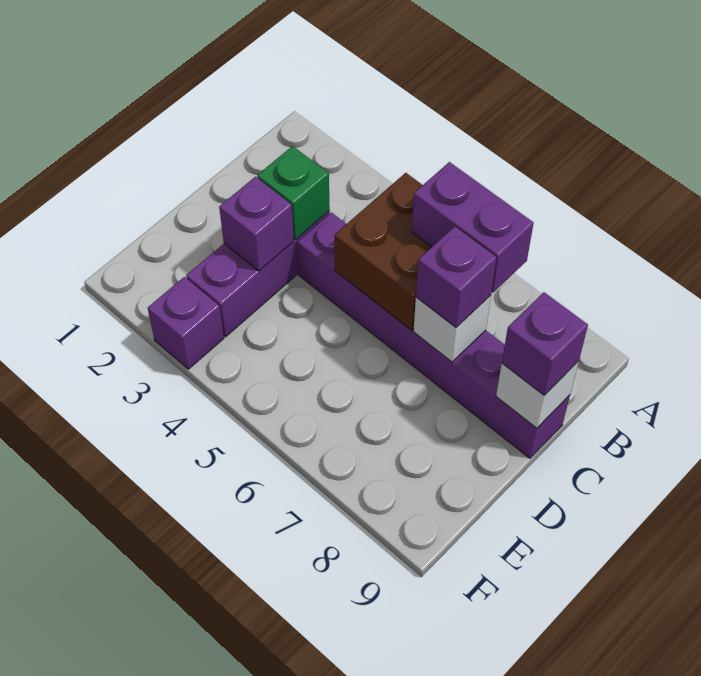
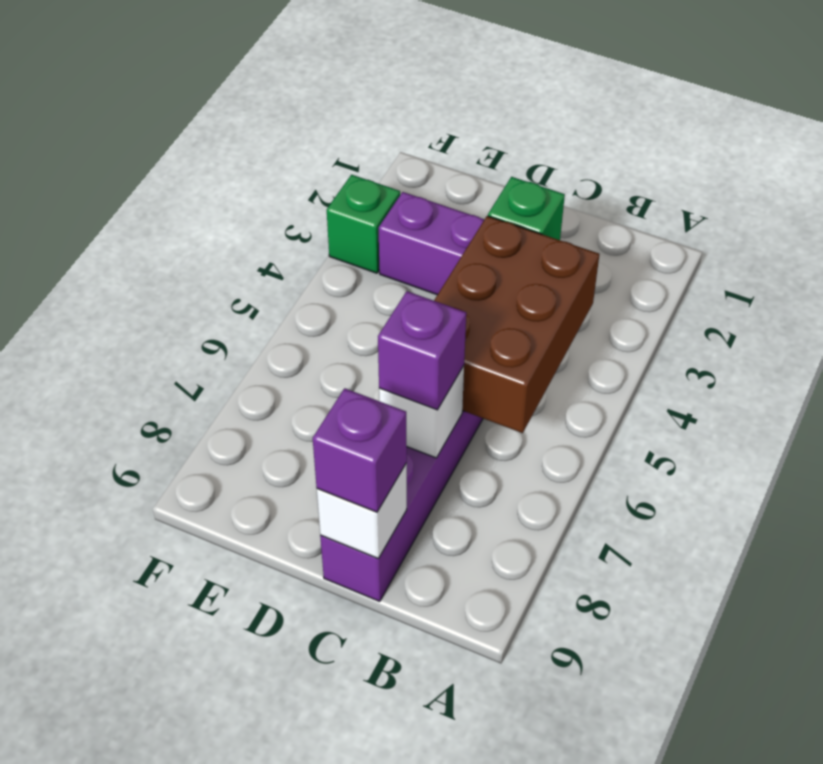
brown 2x2 brick [335,173,431,330] -> brown 2x3 brick [434,216,599,433]
purple 1x2 brick [412,162,534,293] -> none
purple 1x1 brick [219,177,294,271] -> none
purple 1x1 brick [148,277,224,369] -> green 1x1 brick [327,175,400,273]

